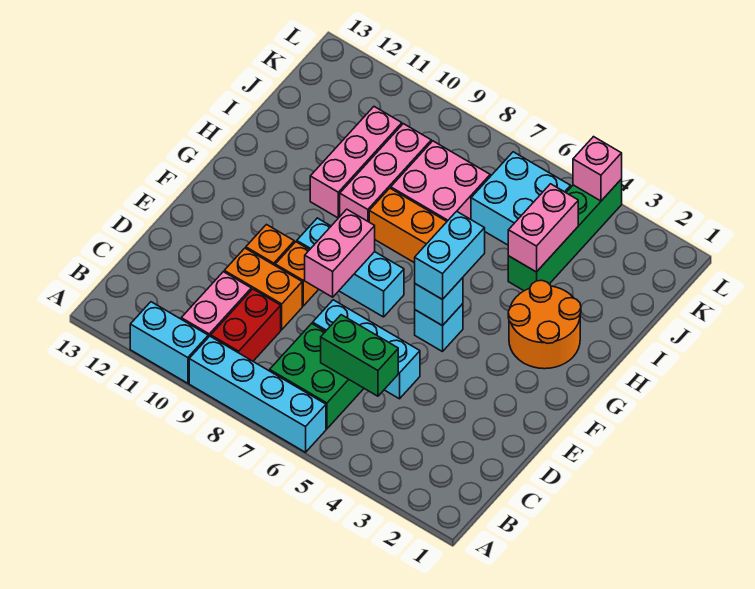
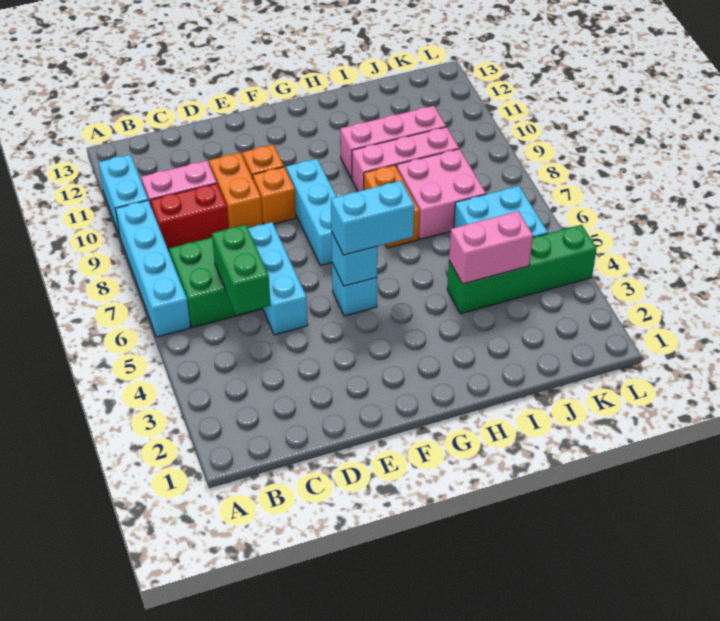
pink 1x2 brick [305,209,375,297] -> none
orange 2x2 round brick [508,280,581,369] -> none
pink 1x1 brick [573,137,622,201] -> none

